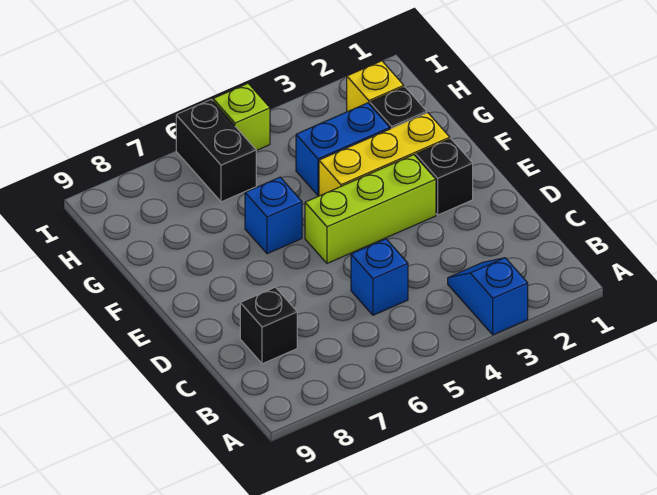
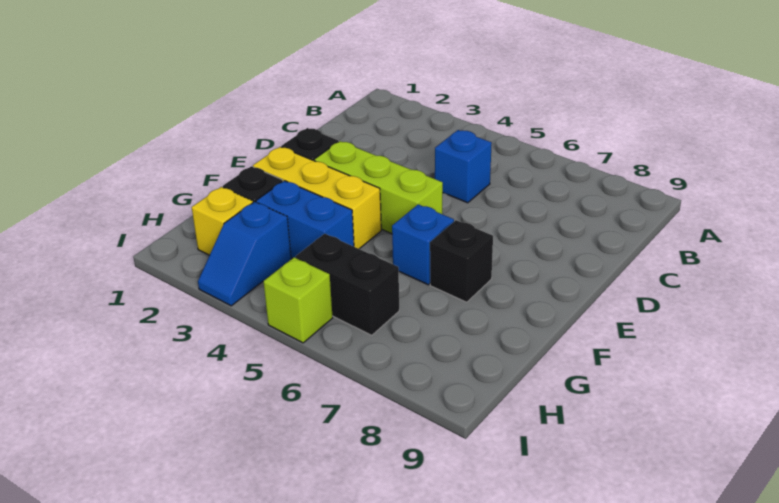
blue 1x2 slope [448,258,528,335] -> blue 1x2 slope moved to [198,202,291,306]
black 1x1 brick [240,287,297,364] -> black 1x1 brick moved to [430,220,493,302]
black 1x2 brick [176,100,256,202] -> black 1x2 brick turned to [296,234,399,335]

